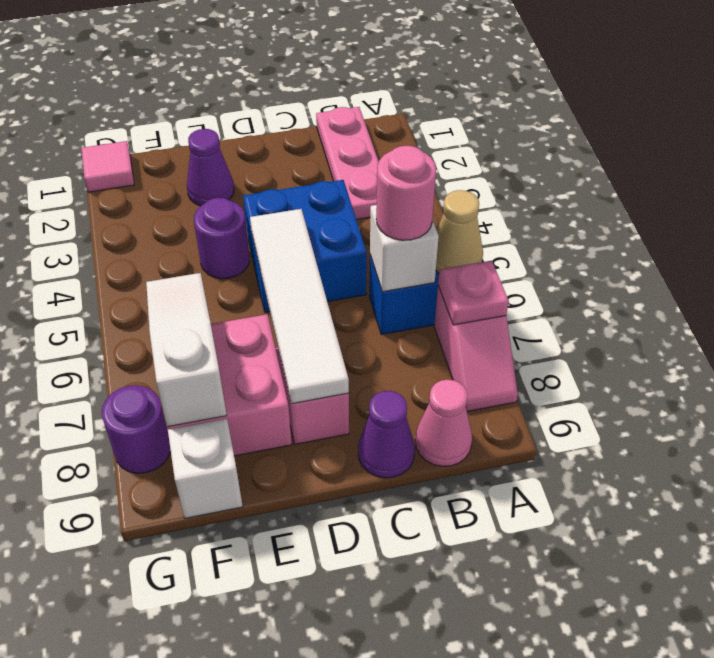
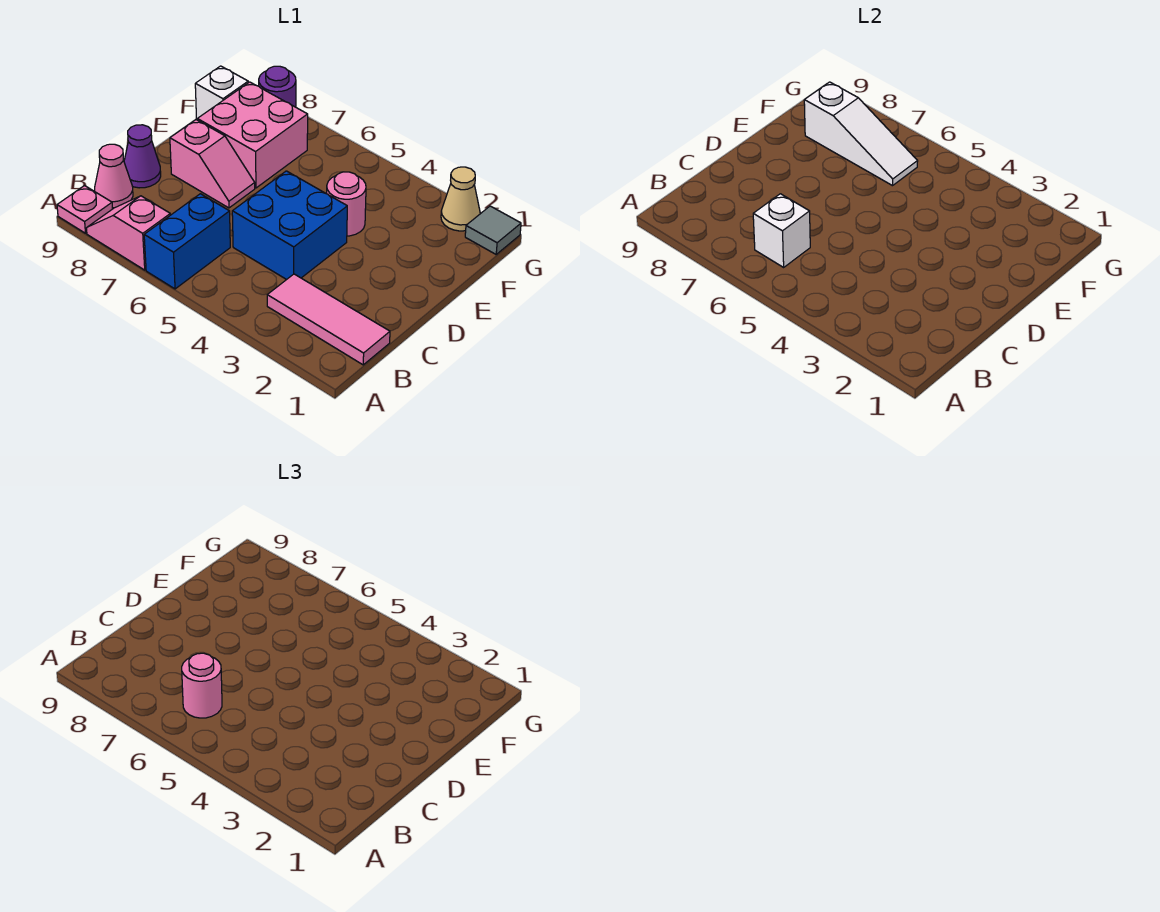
tan 1x1 cone [436,190,483,273] -> tan 1x1 cone moved to [441,167,480,231]
pink 1x1 plate [438,261,509,325] -> pink 1x1 plate moved to [57,186,113,233]
pink 1x3 plate [316,107,379,220] -> pink 1x3 tile [267,274,390,365]
white 1x4 tile [250,209,349,404] -> none
purple 1x1 cone [187,129,234,206] -> none
purple 1x1 round brick [194,198,249,279] -> pink 1x1 round brick [327,172,366,236]
pink 1x1 tile [81,141,134,192] -> grey 1x1 tile [465,206,521,254]

